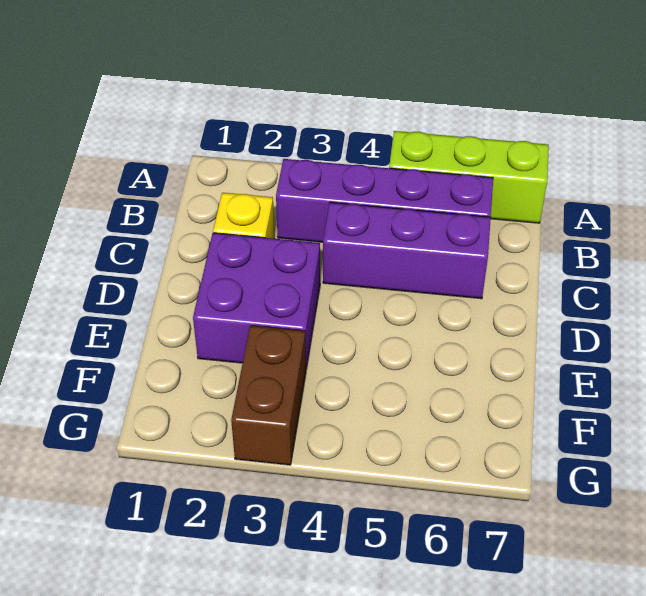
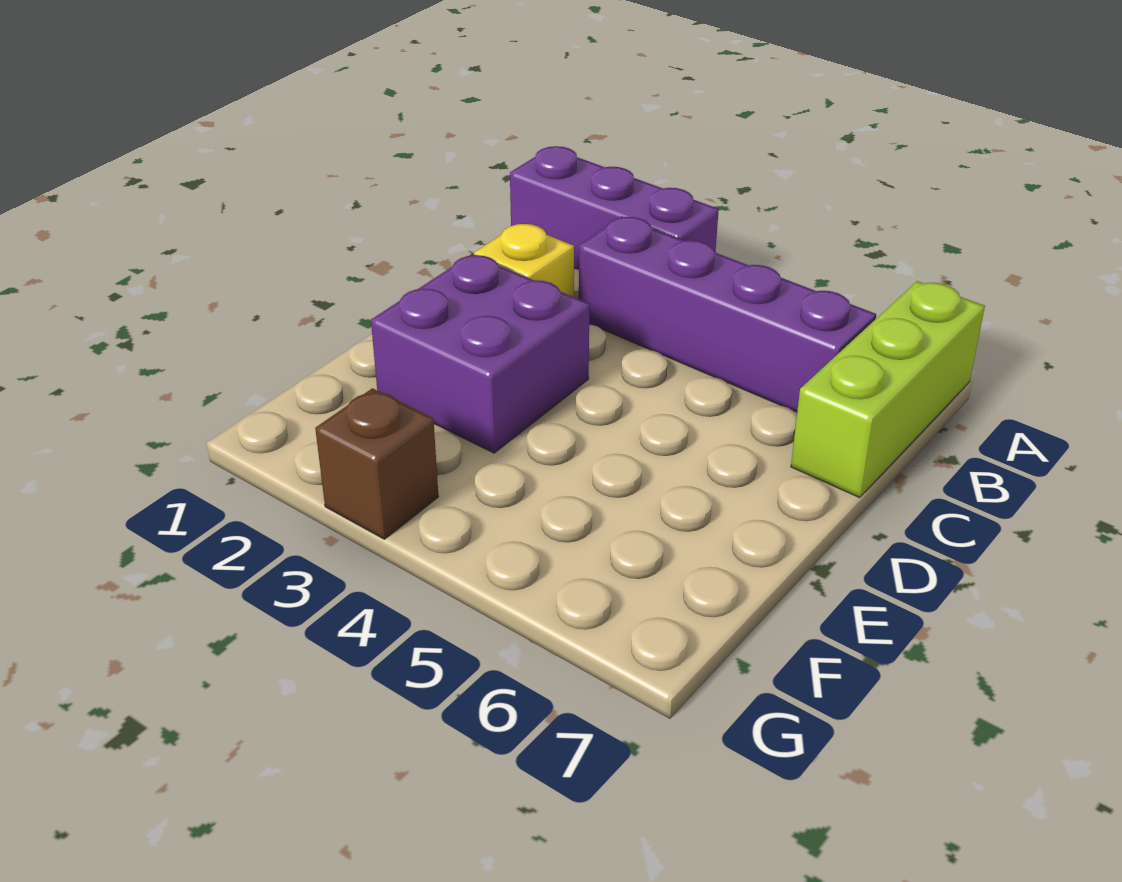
lime 1x3 brick [389,131,549,223] -> lime 1x3 brick turned to [791,281,985,497]
purple 1x3 brick [323,202,491,299] -> purple 1x3 brick moved to [510,146,719,270]
brown 1x2 brick [231,325,306,465] -> brown 1x1 brick [315,388,439,539]

